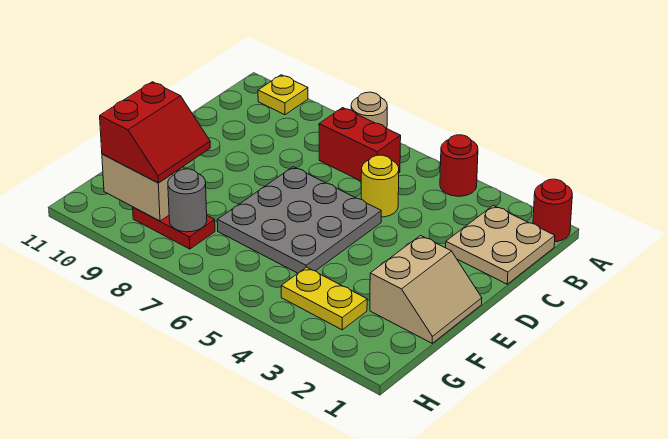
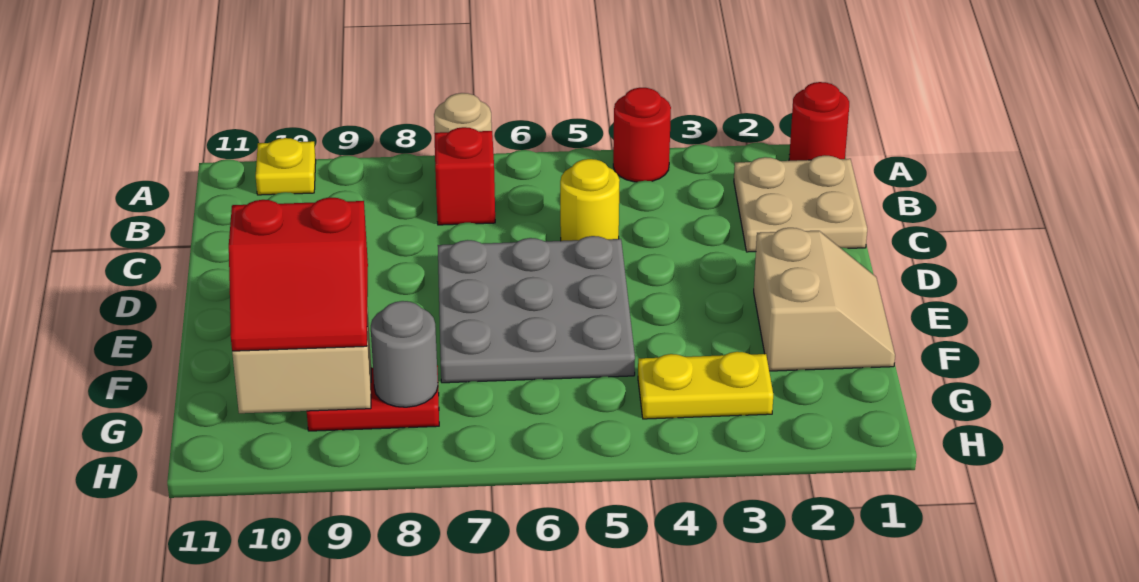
red 1x2 brick [319,108,401,181] -> red 1x1 brick [434,127,495,225]
red 2x2 slope [100,82,210,183] -> red 2x2 slope turned to [229,198,368,351]

